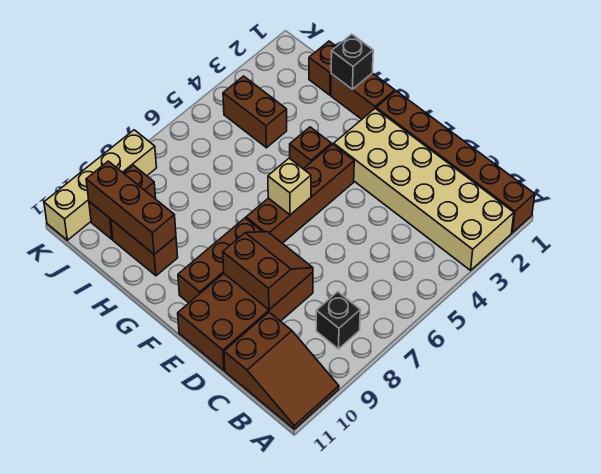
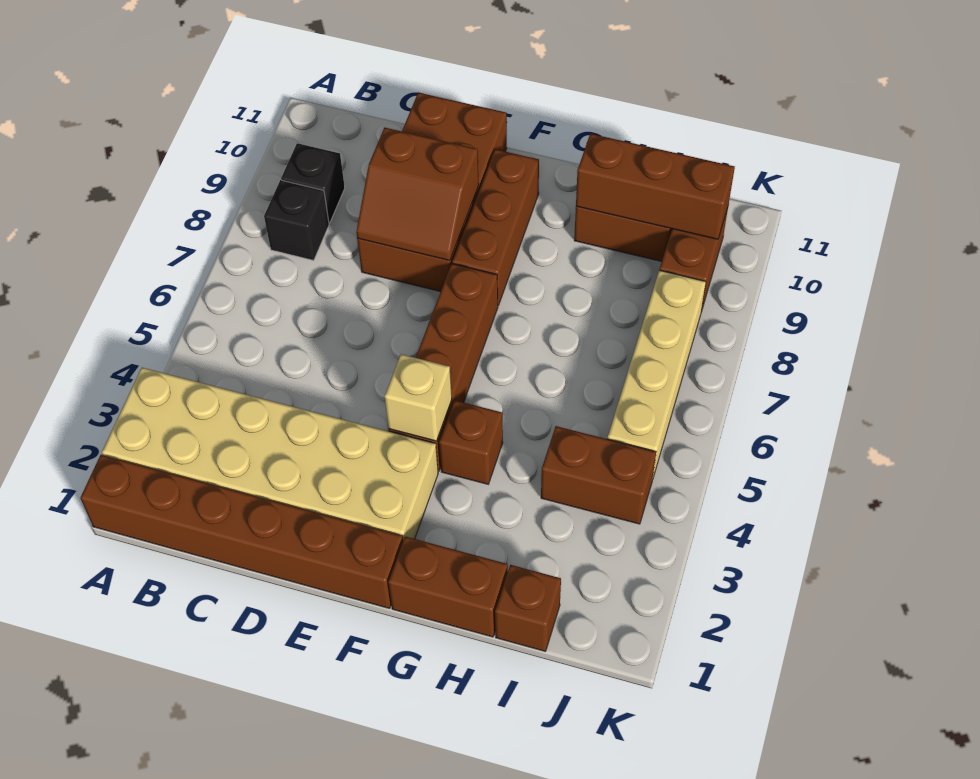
brown 2x3 slope [224,312,339,429] -> none
tan 1x1 brick [268,158,311,215] -> tan 1x1 brick moved to [385,354,452,441]
black 1x1 brick [331,34,373,90] -> black 1x1 brick moved to [281,143,345,223]
tan 1x4 brick [44,130,157,240] -> tan 1x4 brick moved to [607,270,706,477]

